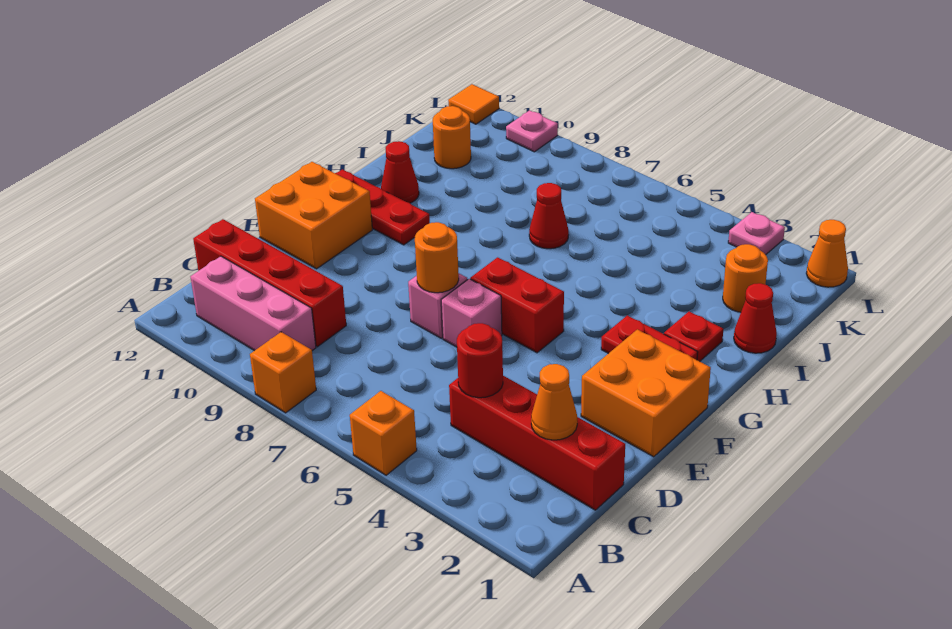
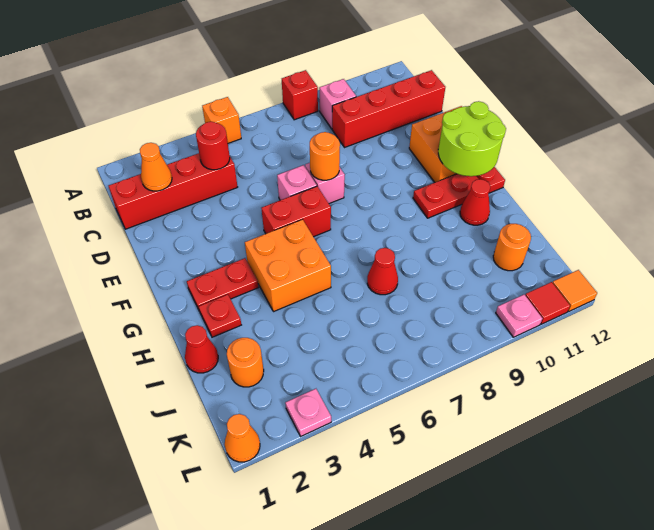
orange 1x1 brick [250,332,316,413] -> red 1x1 brick [282,70,318,120]
pink 1x3 brick [190,256,316,351] -> pink 1x1 brick [319,79,356,129]
orange 2x2 brick [581,329,711,457] -> orange 2x2 brick moved to [245,220,331,312]
none -> lime 2x2 round brick [438,101,506,176]
none -> red 1x1 tile [525,282,570,324]

